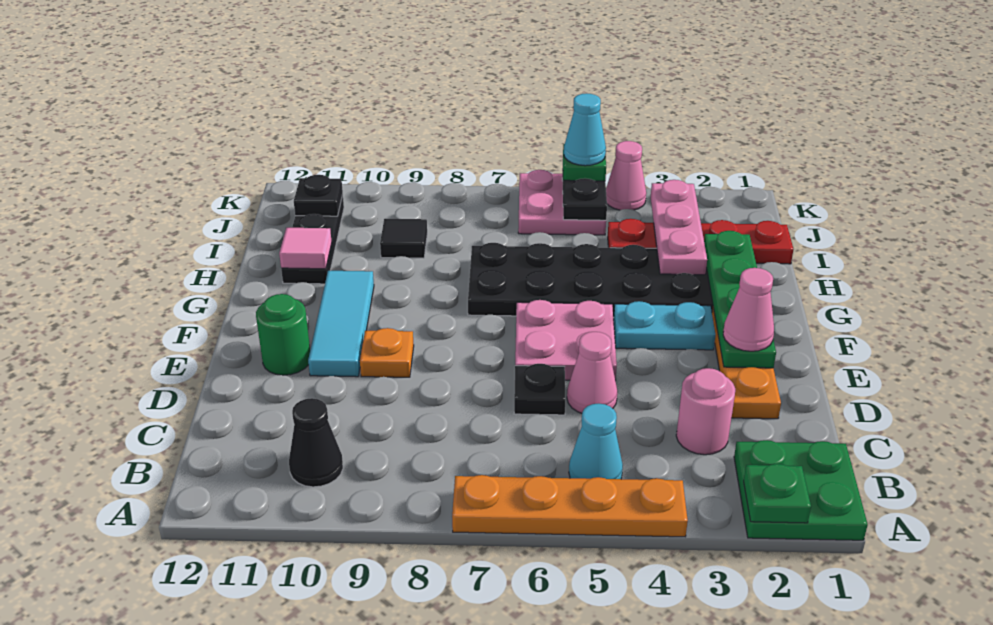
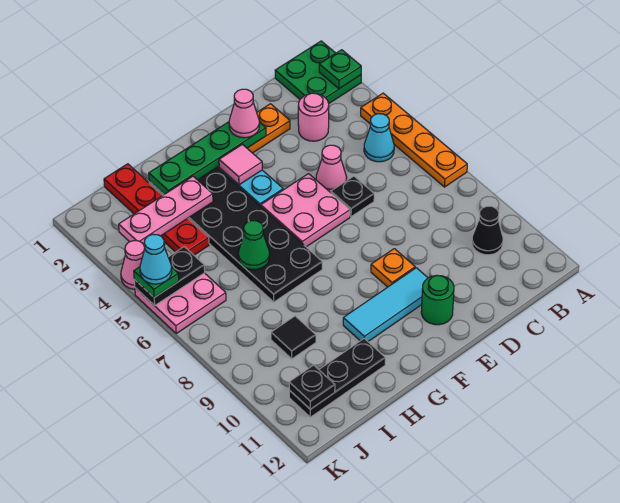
none -> green 1x1 cone [238,221,270,270]
pink 1x1 tile [279,228,332,269] -> pink 1x1 tile moved to [219,144,262,185]

